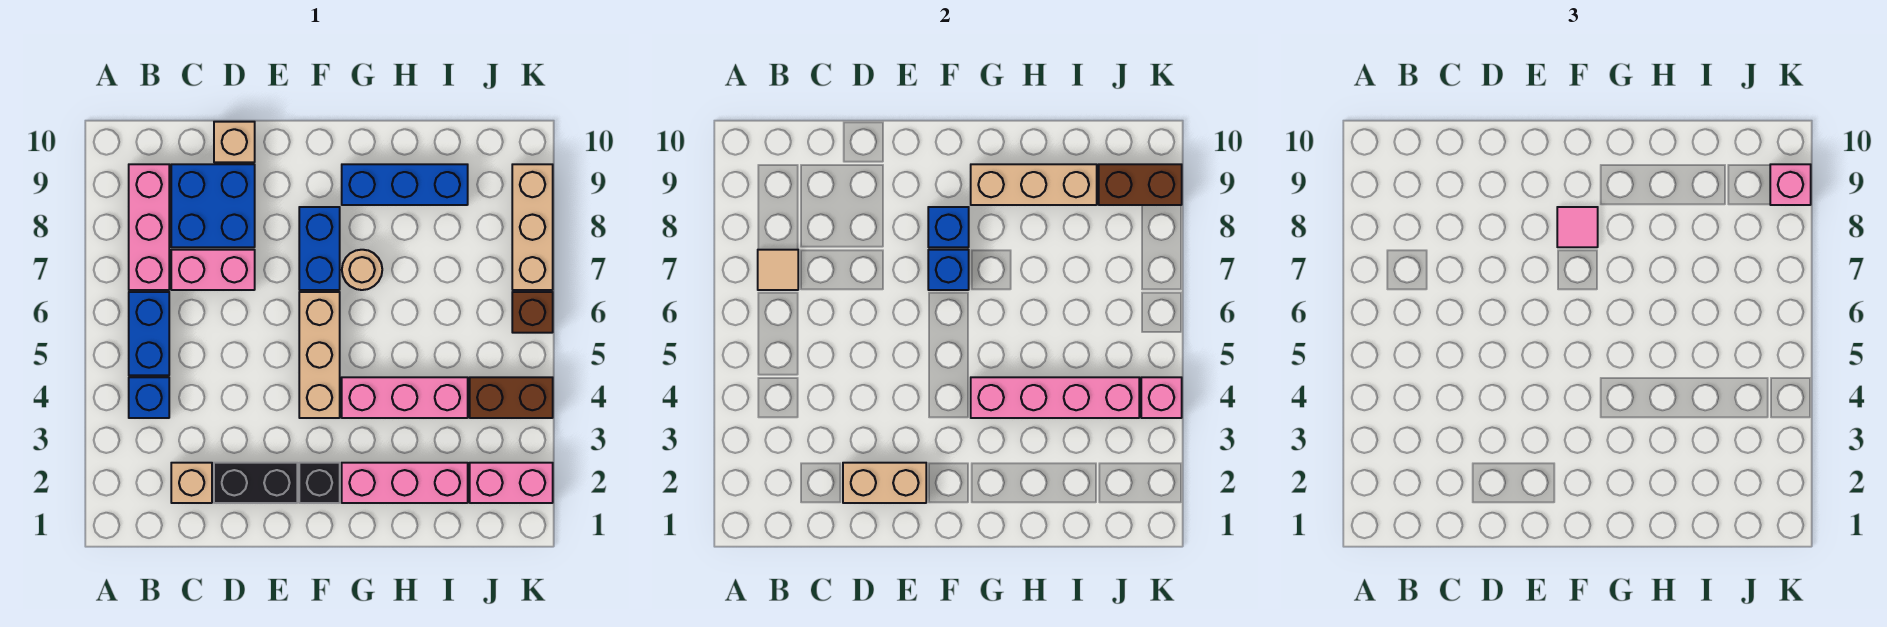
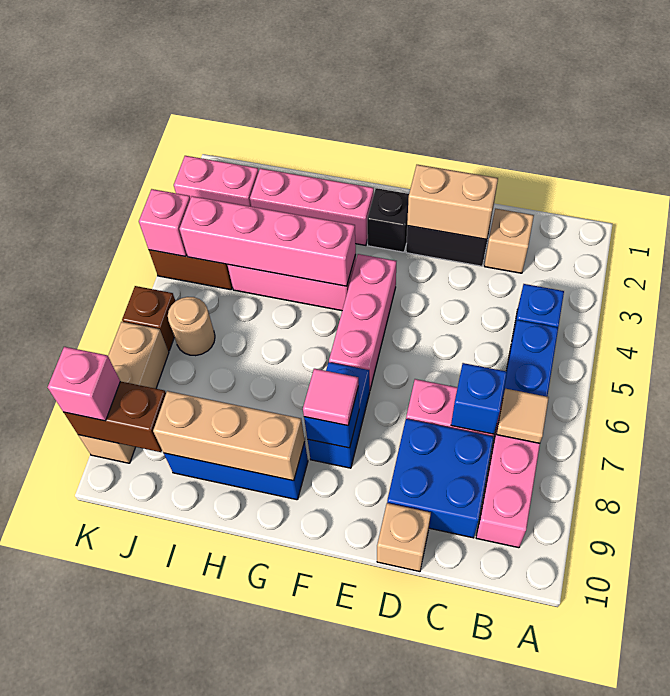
tan 1x3 brick [299,292,340,418] -> pink 1x3 brick [329,254,396,389]
blue 1x1 brick [928,250,969,290] -> blue 1x1 brick moved to [451,363,507,434]
tan 1x1 round brick [342,250,382,290] -> tan 1x1 round brick moved to [168,297,215,356]

